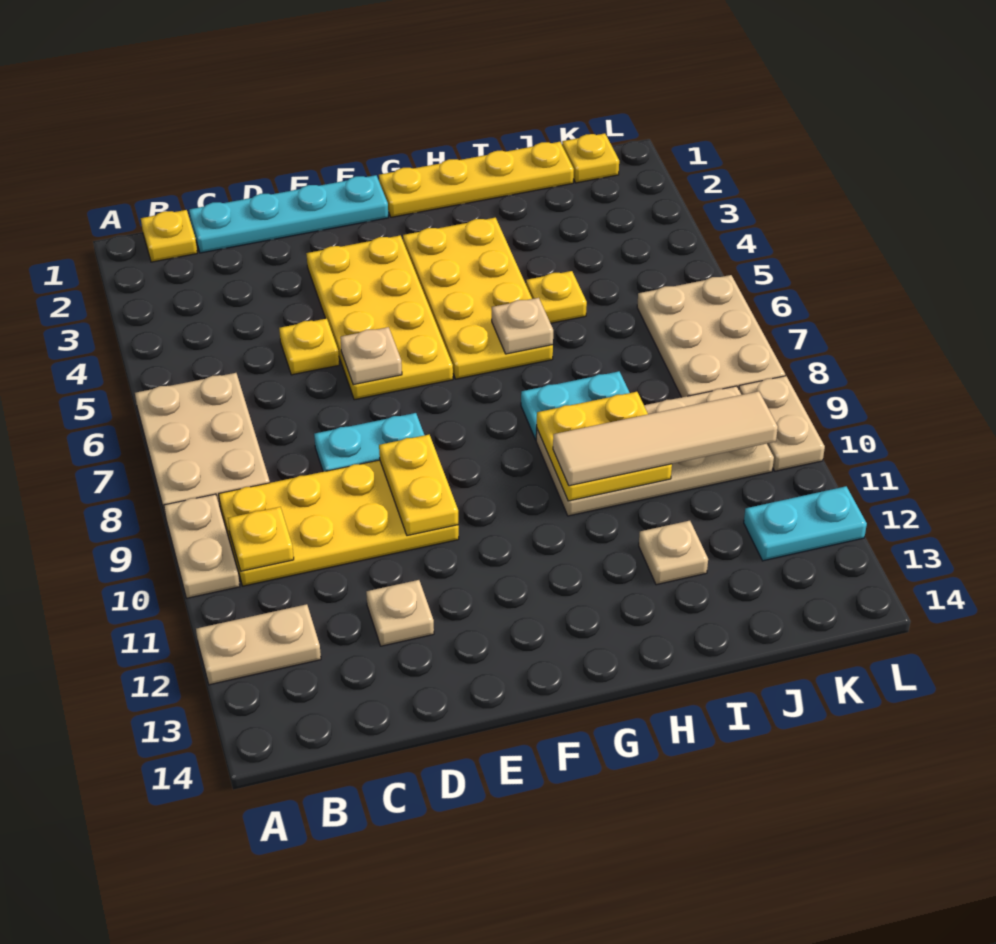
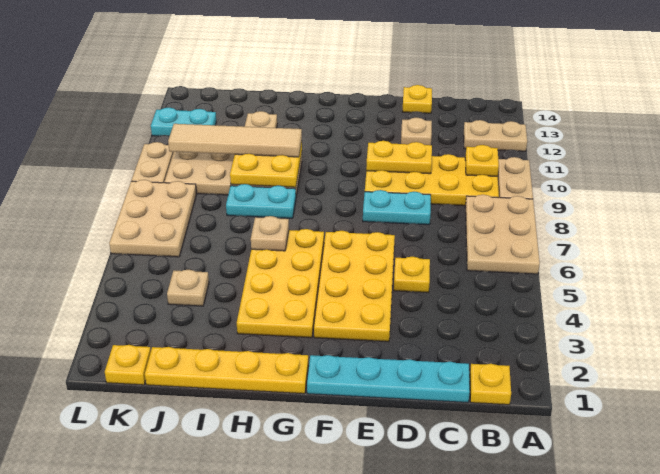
tan 1x1 plate [340,327,402,385] -> tan 1x1 plate moved to [167,270,209,306]
yellow 1x2 plate [379,435,458,536] -> yellow 1x2 plate turned to [366,141,432,174]
yellow 1x1 plate [526,271,587,323] -> yellow 1x1 plate moved to [402,85,432,113]

